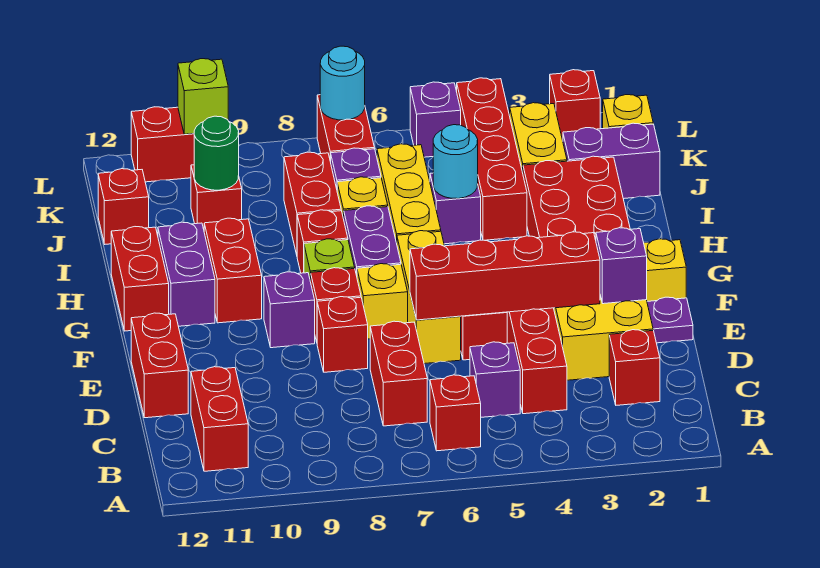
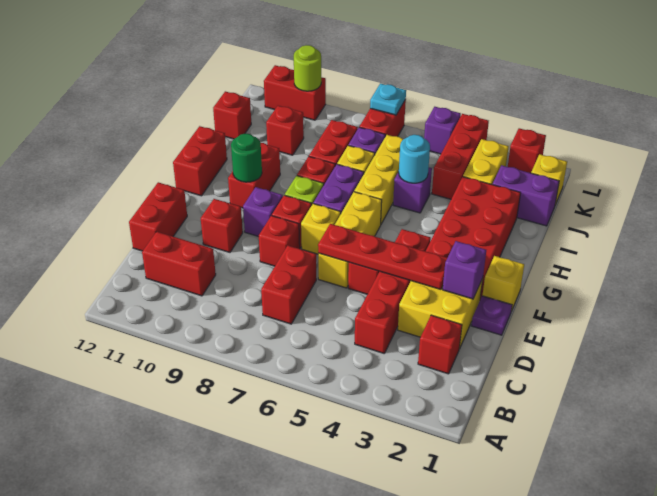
red 1x1 brick [430,375,481,451] -> red 1x1 brick moved to [201,199,243,252]
red 1x2 brick [191,367,248,471] -> red 1x2 brick turned to [142,232,216,296]
purple 1x1 brick [470,342,520,417] -> none
red 1x4 brick [410,232,600,320] -> red 1x4 plate [318,224,447,289]
purple 1x2 brick [158,222,215,326] -> none
red 1x4 brick [457,78,527,240] -> red 1x3 brick [432,114,489,199]
green 1x1 round brick [194,116,239,190] -> green 1x1 round brick moved to [231,134,262,182]
cyan 1x1 round brick [320,46,365,120] -> cyan 1x1 plate [370,83,406,115]
lime 1x1 brick [178,59,228,134] -> lime 1x1 round brick [294,45,321,91]

